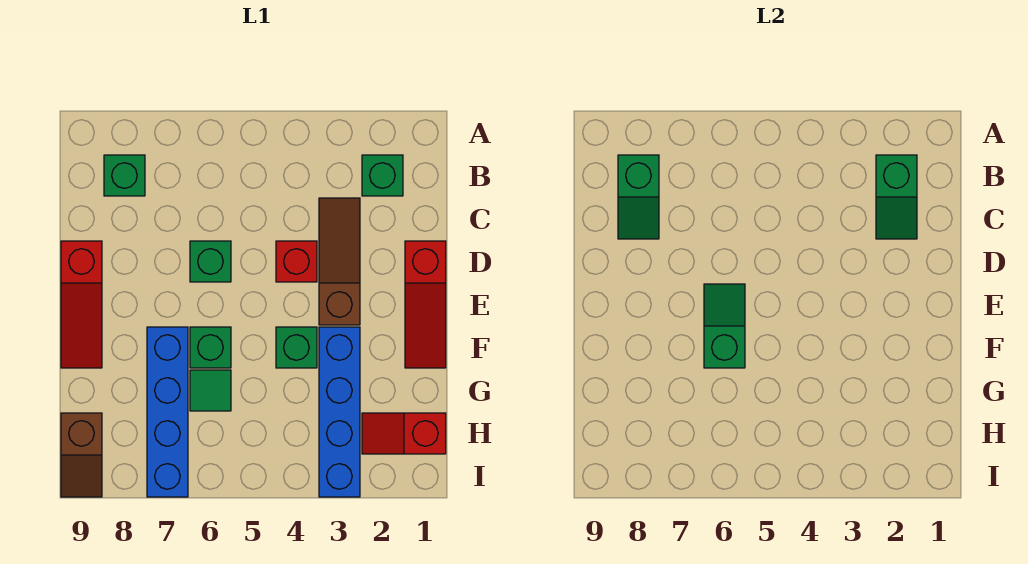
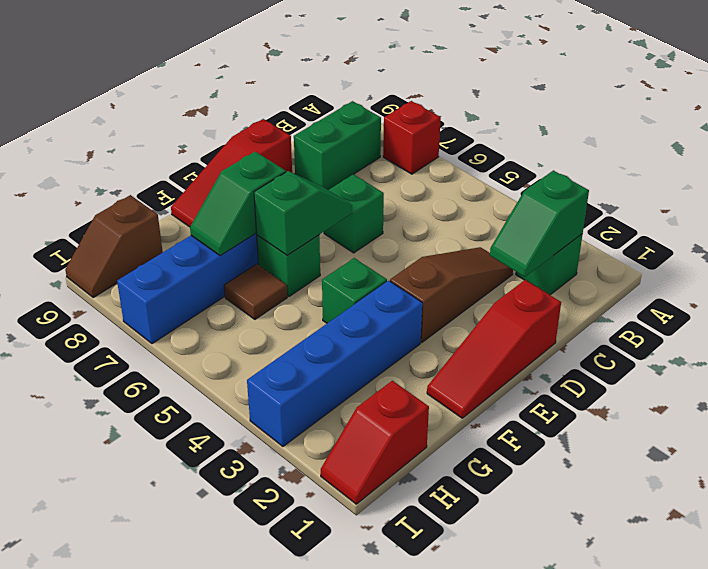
green 1x1 brick [104,155,145,196] -> green 1x2 brick [294,101,381,190]
green 1x2 slope [618,155,659,239] -> green 1x2 slope moved to [190,151,286,256]
red 1x1 brick [276,241,317,282] -> red 1x1 brick moved to [383,101,441,174]
green 1x1 tile [190,370,231,411] -> brown 1x1 tile [224,264,287,319]
red 1x2 slope [362,413,446,454] -> red 1x2 slope turned to [321,381,429,504]

